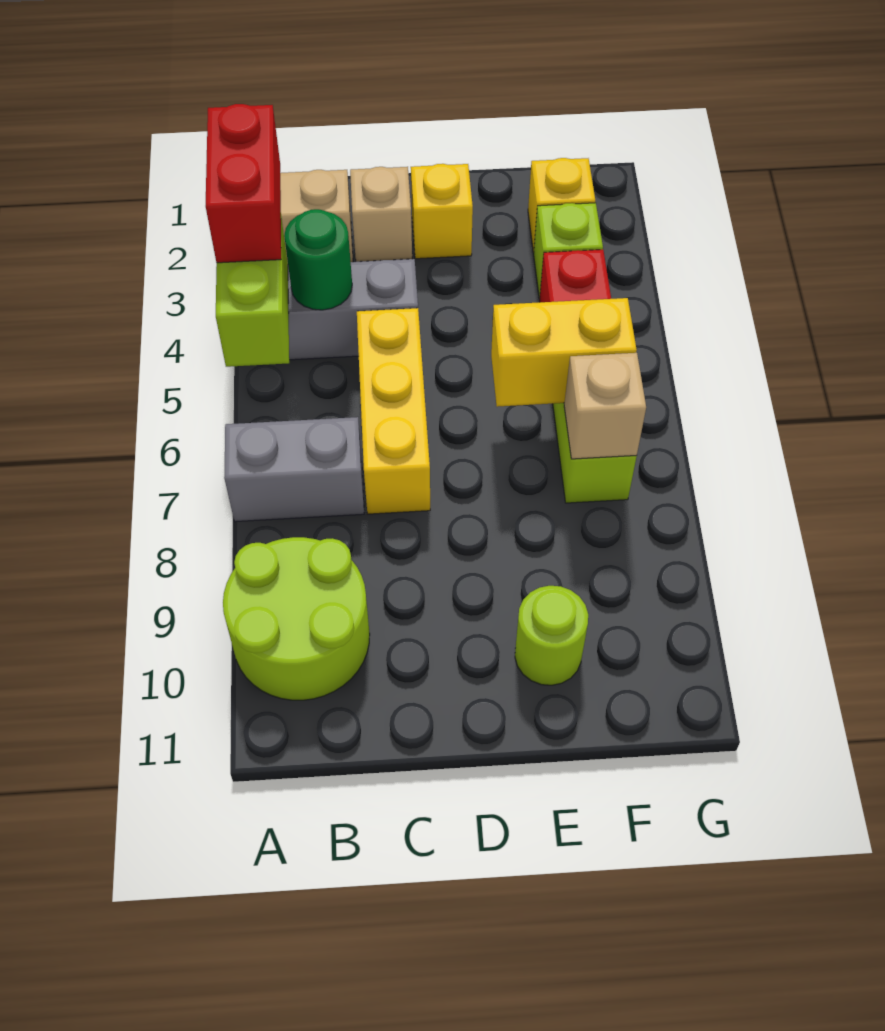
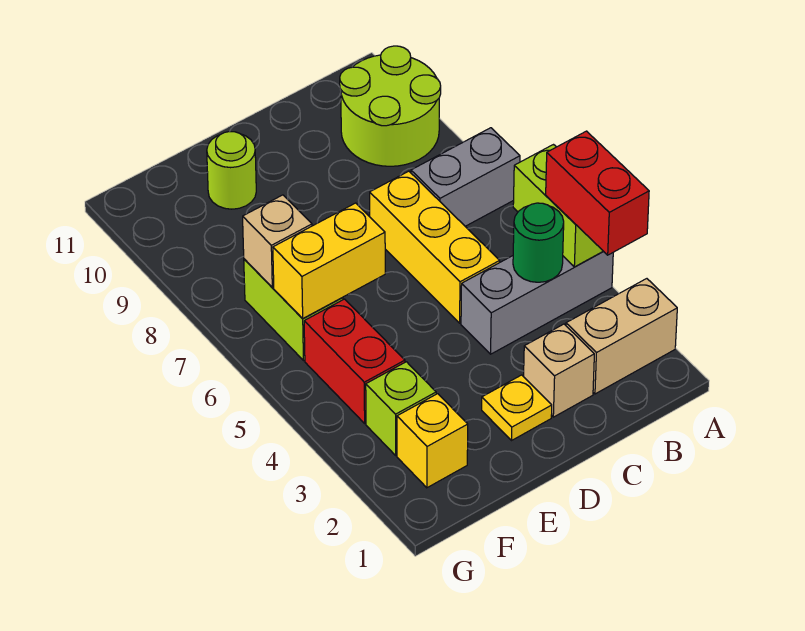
yellow 1x1 brick [411,164,473,259] -> yellow 1x1 plate [482,375,552,440]

